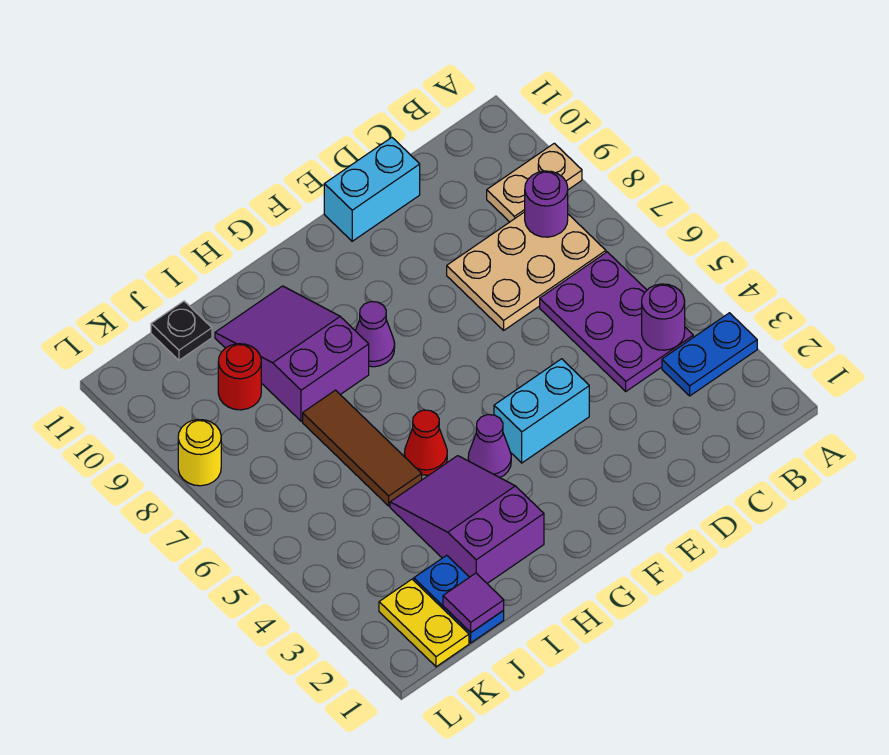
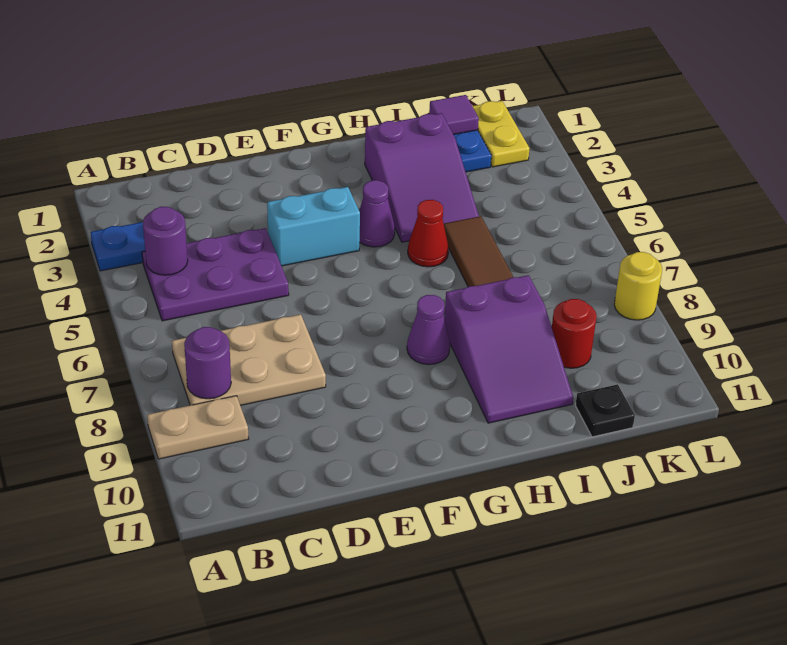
purple 2x3 plate [540,252,693,391] -> purple 2x3 plate turned to [142,228,289,321]
cyan 1x2 brick [324,137,420,241] -> none

